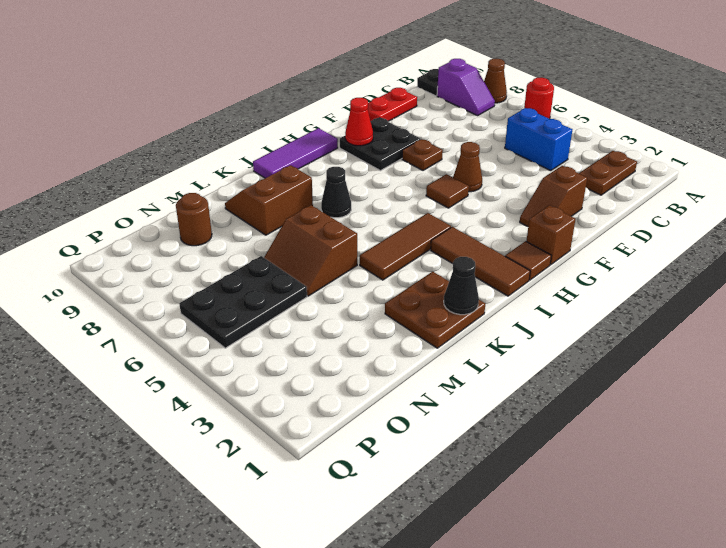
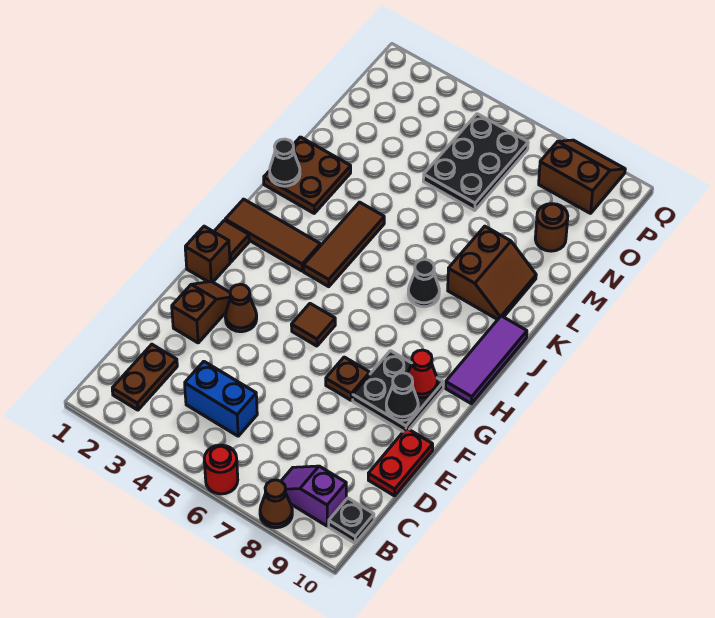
brown 1x1 cone [453,142,482,192] -> brown 1x1 cone moved to [225,284,257,332]
none -> black 1x1 cone [386,373,418,421]
brown 2x2 slope [264,205,357,296] -> brown 2x2 slope moved to [539,140,625,213]

